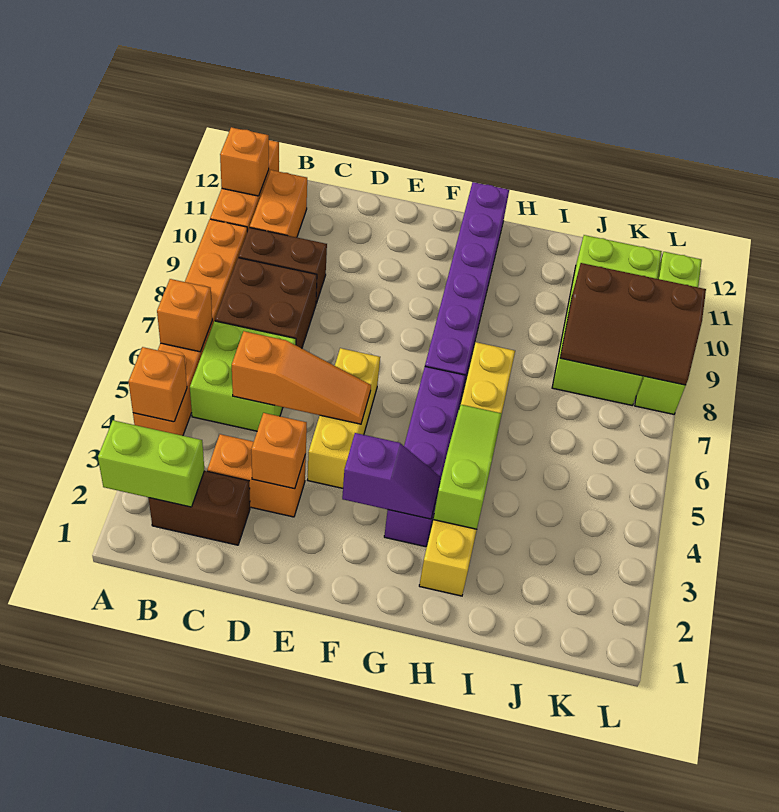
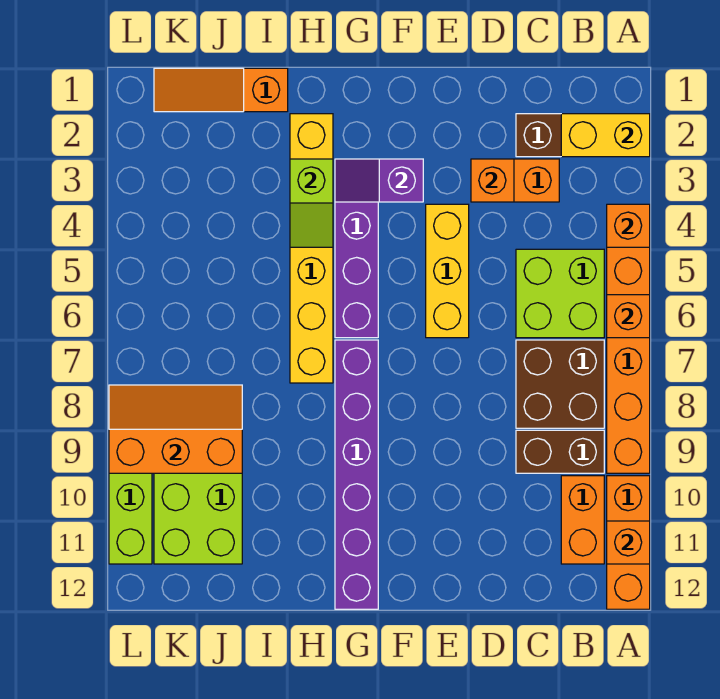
lime 1x2 brick [98,420,204,507] -> yellow 1x2 brick [561,114,650,157]
orange 1x3 slope [232,331,371,424] -> orange 1x3 slope moved to [154,68,288,112]
lime 1x3 slope [433,404,502,529] -> lime 1x2 slope [290,159,333,247]
brown 2x3 slope [560,263,706,385] -> orange 2x3 slope [109,385,242,473]

